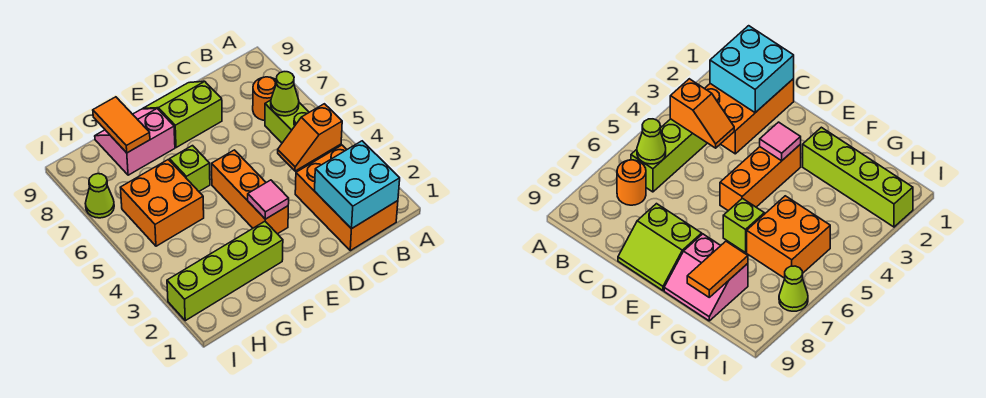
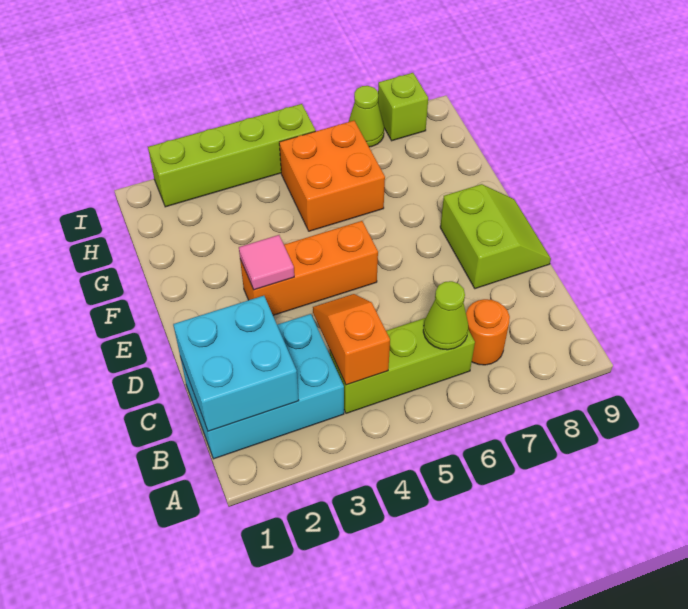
orange 2x3 brick [295,145,398,251] -> cyan 2x3 brick [180,314,344,459]
lime 1x4 brick [167,221,283,321] -> lime 1x4 brick turned to [148,104,316,207]
lime 1x1 brick [170,146,210,191] -> lime 1x1 brick moved to [378,73,428,141]
pink 2x2 slope [95,108,175,175] -> none
orange 1x2 tile [93,97,150,153] -> none

